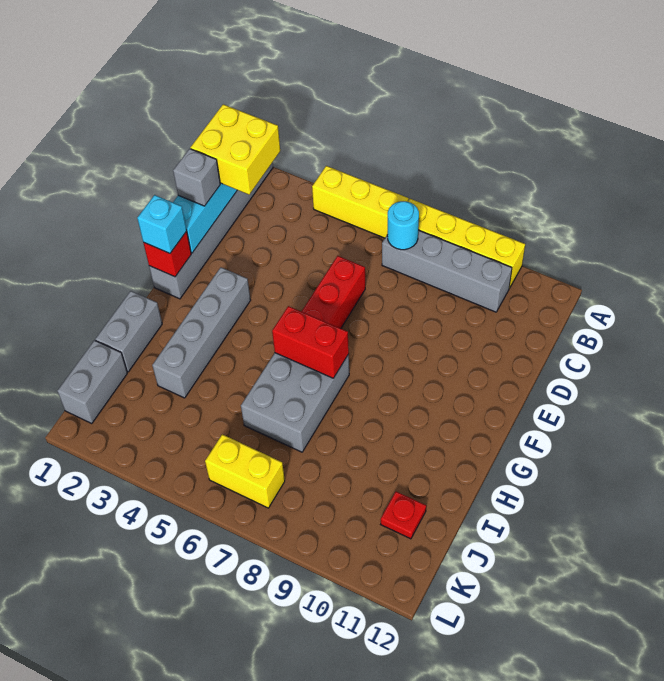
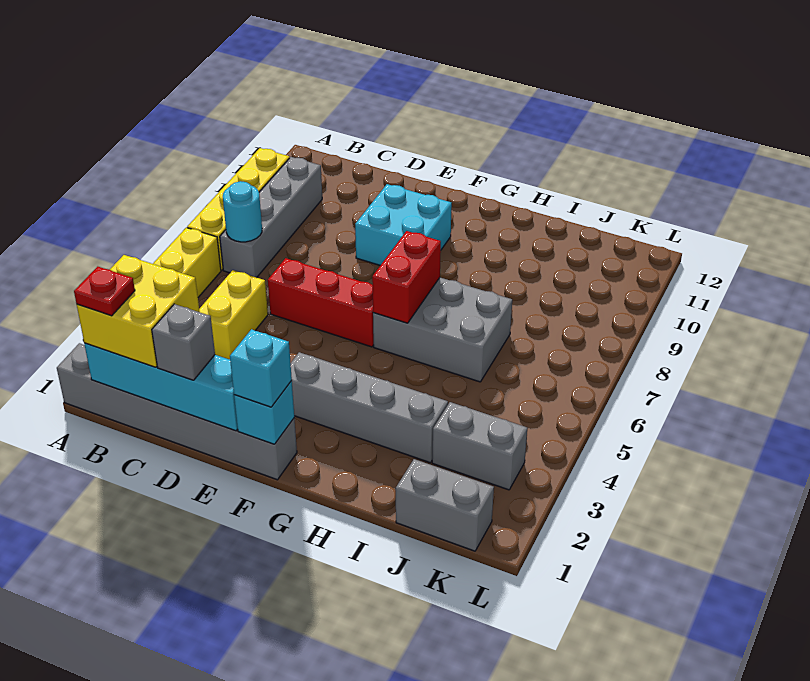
none -> cyan 2x2 brick [355,184,452,265]
red 1x1 brick [143,231,191,277] -> cyan 1x1 brick [234,381,294,444]
grey 1x2 brick [95,291,162,372] -> grey 1x2 brick moved to [432,402,527,490]
red 1x1 plate [381,492,426,539] -> red 1x1 plate moved to [74,267,135,316]
yellow 1x2 brick [205,434,285,508] -> yellow 1x2 brick moved to [199,270,268,359]

